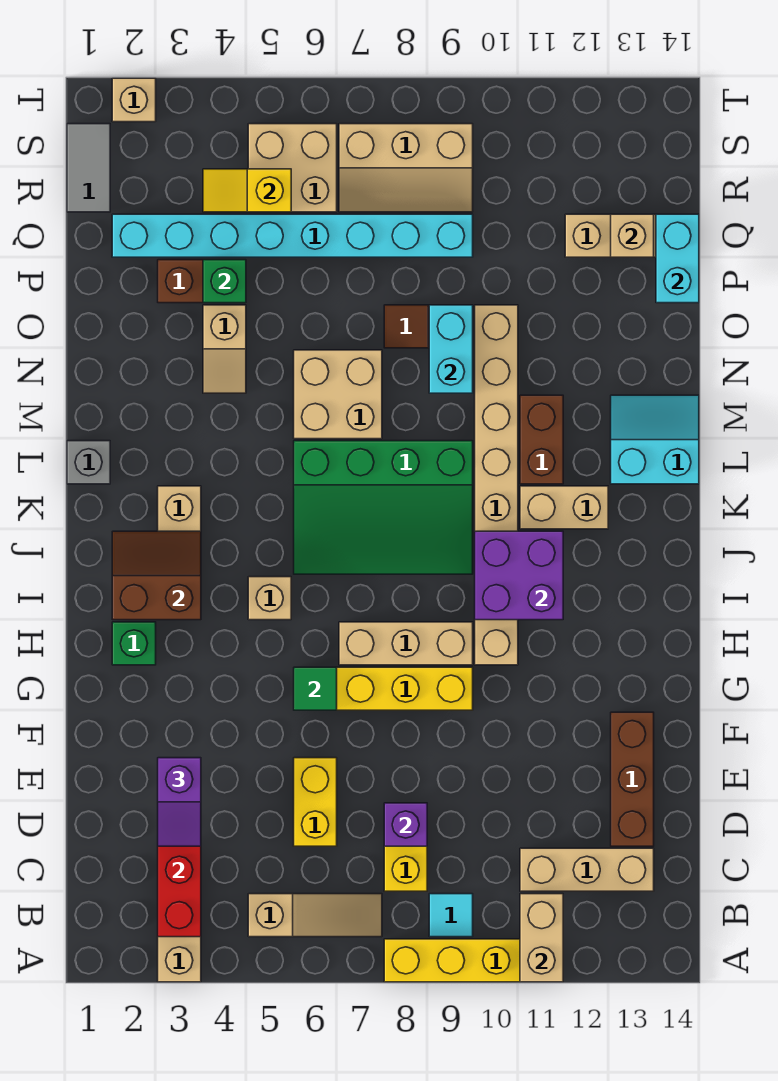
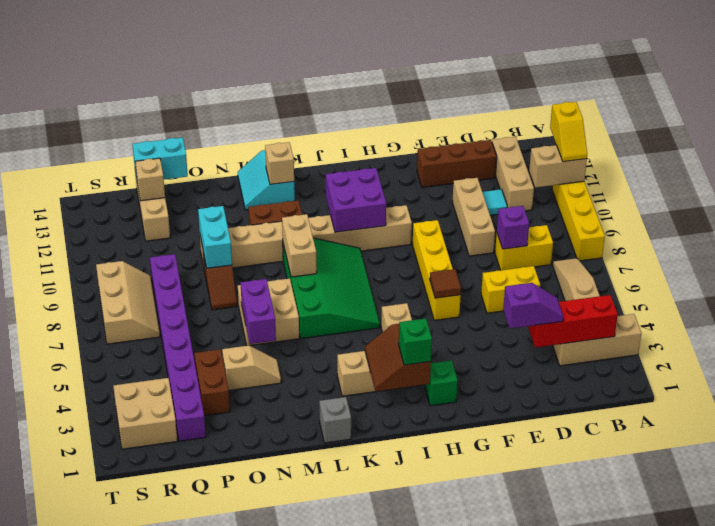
cyan 1x1 tile [429,894,473,937] -> cyan 1x1 tile moved to [483,189,507,215]
green 1x1 tile [294,667,337,710] -> brown 1x1 tile [430,269,461,298]
tan 1x3 brick [339,622,473,665] -> tan 1x3 brick moved to [452,178,495,256]
tan 1x2 brick [520,486,608,529] -> tan 1x2 brick moved to [282,214,317,277]
none -> purple 1x2 brick [241,279,276,344]
cyan 1x2 brick [429,305,473,393] -> cyan 1x2 brick turned to [198,206,232,268]
green 1x1 brick [203,260,246,303] -> green 1x1 brick moved to [399,319,432,365]
cyan 1x8 brick [112,214,473,257] -> purple 1x8 brick [150,254,206,441]
grey 1x2 tile [67,124,110,212] -> none
yellow 1x2 slope [203,169,291,212] -> yellow 1x2 slope moved to [550,102,587,162]
tan 2x2 brick [248,124,337,212] -> tan 2x2 brick moved to [113,378,177,449]
tan 1x1 brick [112,78,156,122] -> tan 1x1 brick moved to [265,142,294,184]

